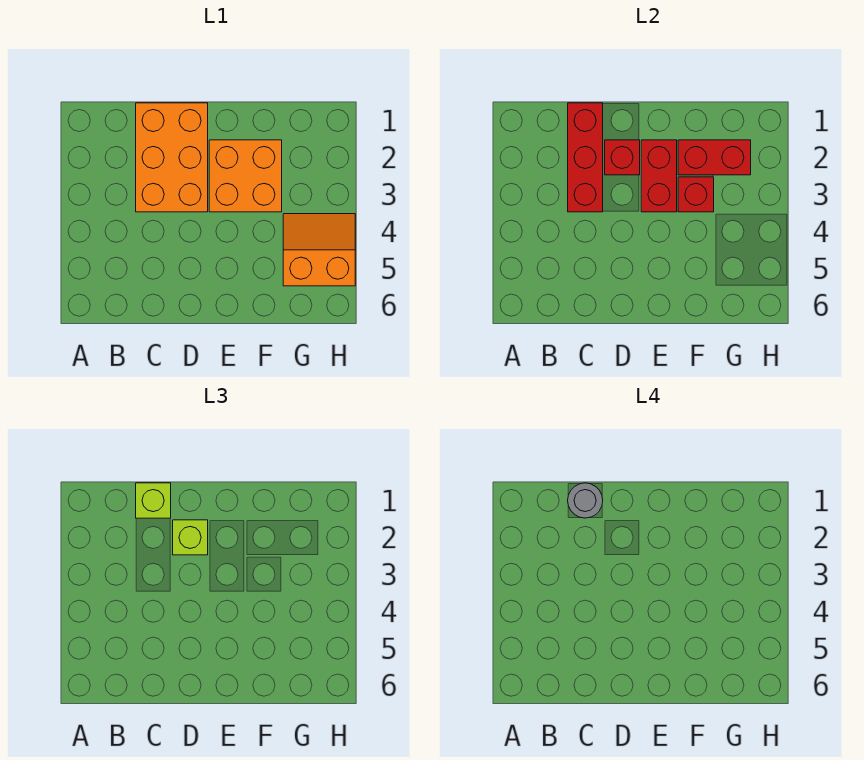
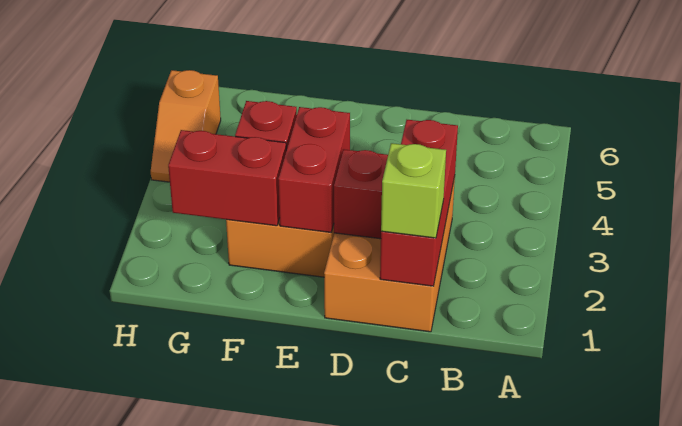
grey 1x1 round brick [568,483,603,518] -> none
lime 1x1 brick [173,520,208,555] -> none
orange 2x2 slope [283,214,355,286] -> orange 1x2 slope [151,70,221,182]

